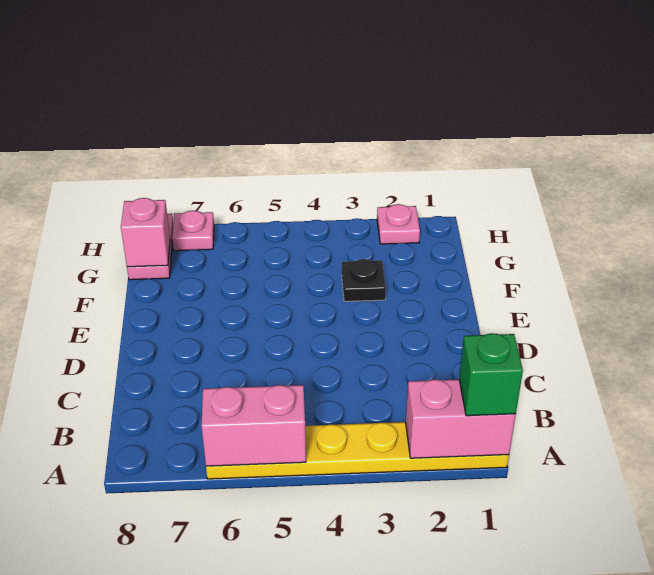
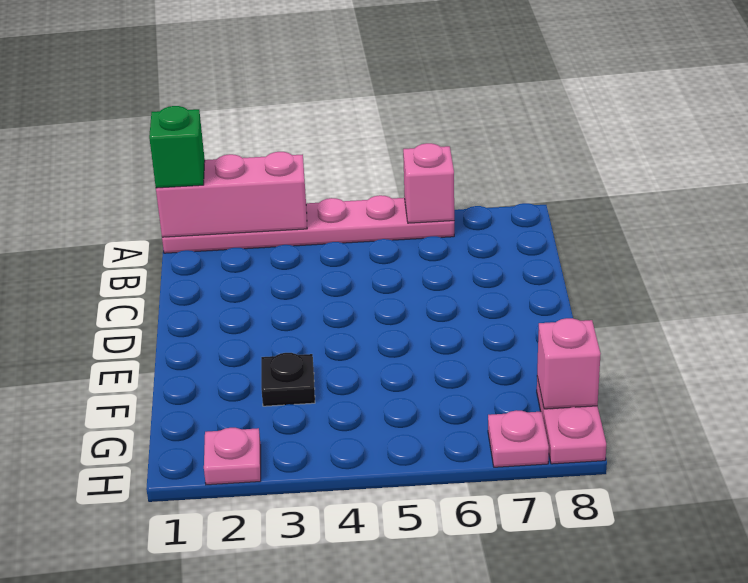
yellow 1x6 plate [206,422,509,479] -> pink 1x6 plate [162,195,454,253]
pink 1x2 brick [406,379,516,458] -> pink 1x3 brick [156,152,307,237]
pink 1x2 brick [201,385,306,466] -> pink 1x1 brick [403,143,454,223]

